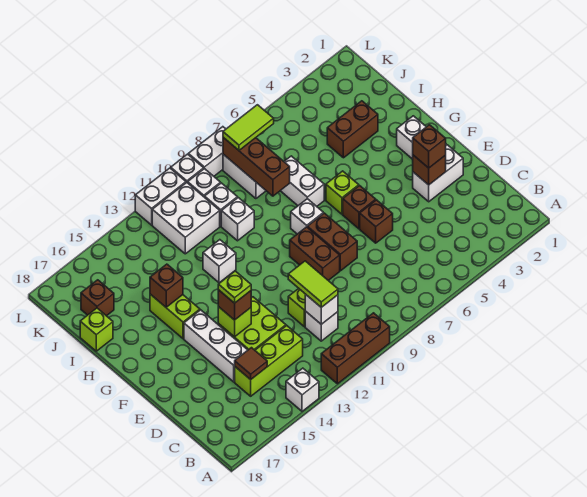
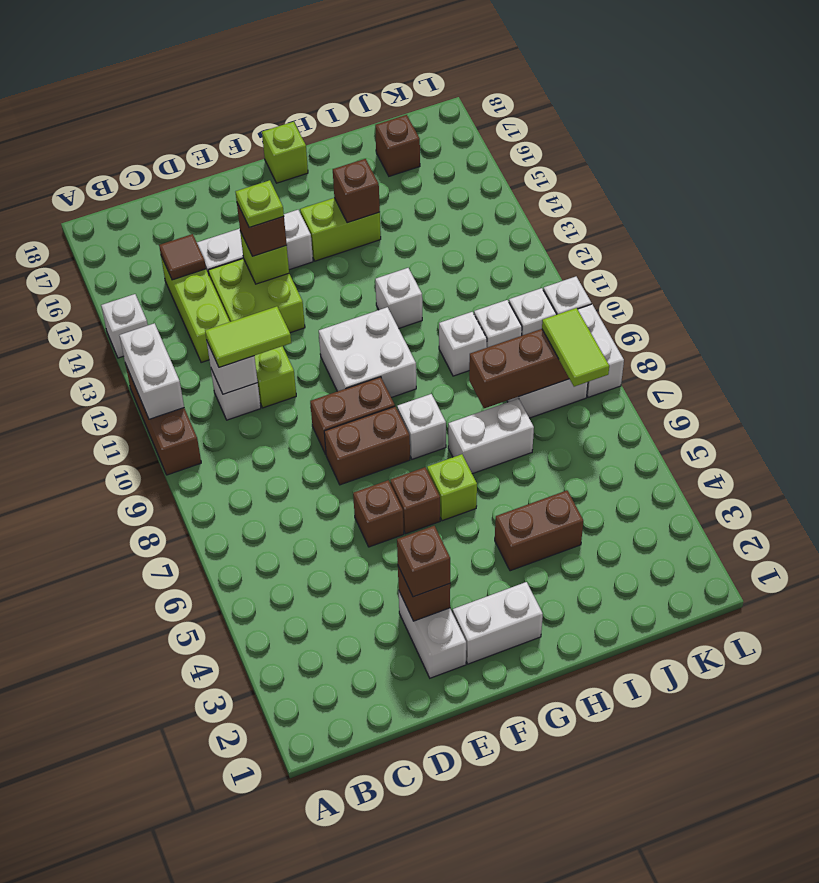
brown 1x2 brick [327,101,378,158] -> brown 1x2 brick turned to [495,491,583,571]
lime 1x1 brick [80,308,113,351] -> lime 1x1 brick moved to [262,122,308,183]
white 2x2 brick [152,183,220,254] -> white 2x2 brick moved to [319,307,416,398]
white 1x2 brick [135,168,186,225] -> white 1x2 brick moved to [119,323,184,419]

